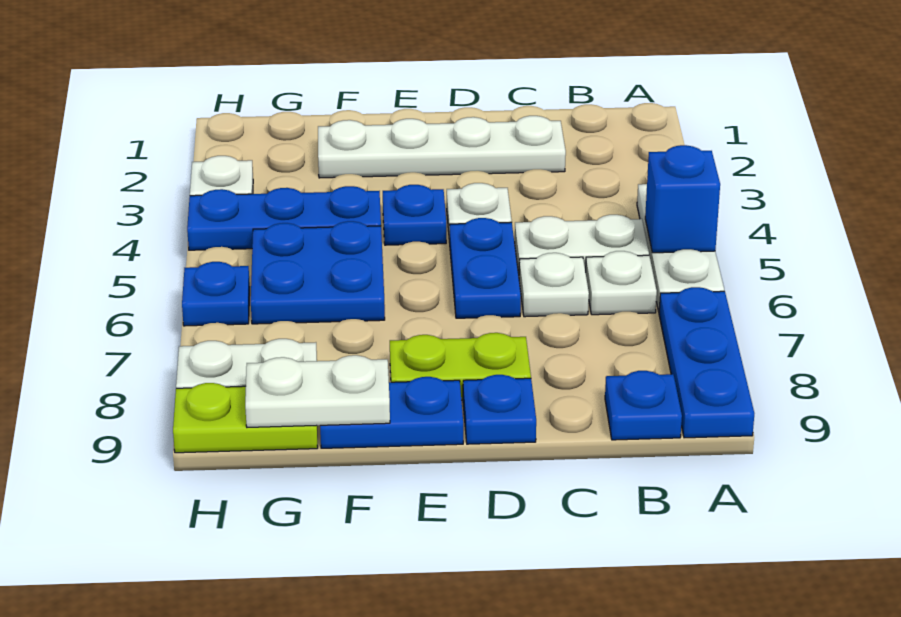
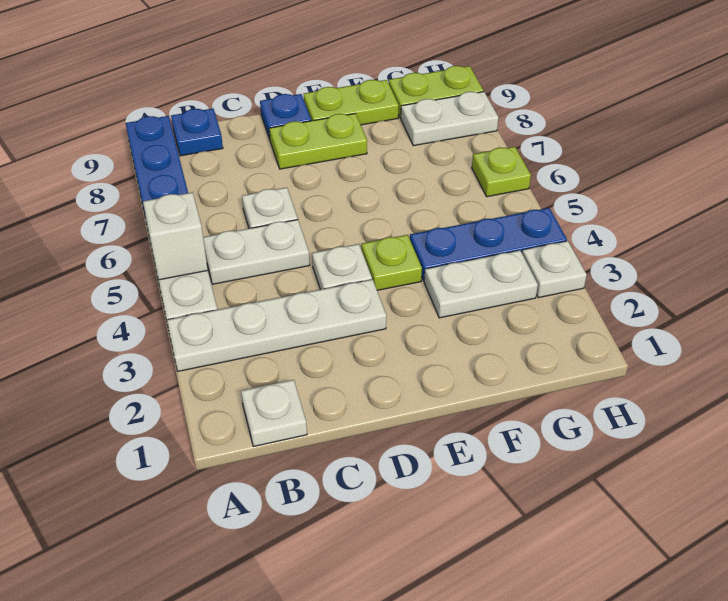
blue 1x1 brick [645,145,720,253] -> white 1x1 brick [143,192,208,280]
white 1x1 plate [586,251,657,315] -> white 1x1 plate moved to [241,380,307,446]
white 1x4 plate [318,116,566,178] -> white 1x4 plate moved to [167,279,386,371]
blue 1x2 plate [450,218,521,318] -> none
blue 1x1 plate [383,185,446,245] -> lime 1x1 plate [361,235,422,290]
blue 1x2 plate [320,377,463,448] -> lime 1x2 plate [304,80,399,125]
blue 2x2 plate [251,221,385,324] -> none
white 1x2 plate [245,355,390,427] -> white 1x2 plate moved to [424,251,538,318]
blue 1x1 plate [182,262,250,326] -> lime 1x1 plate [472,147,531,197]

